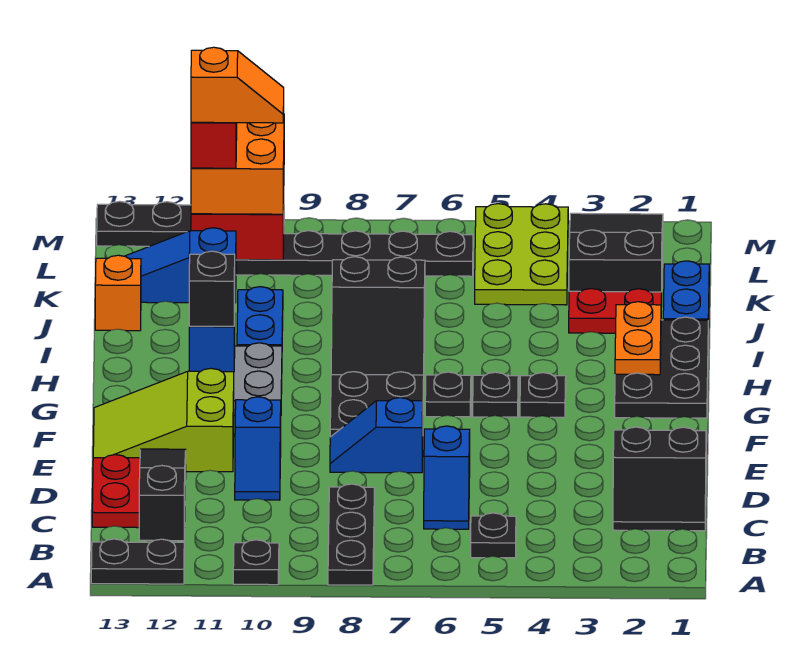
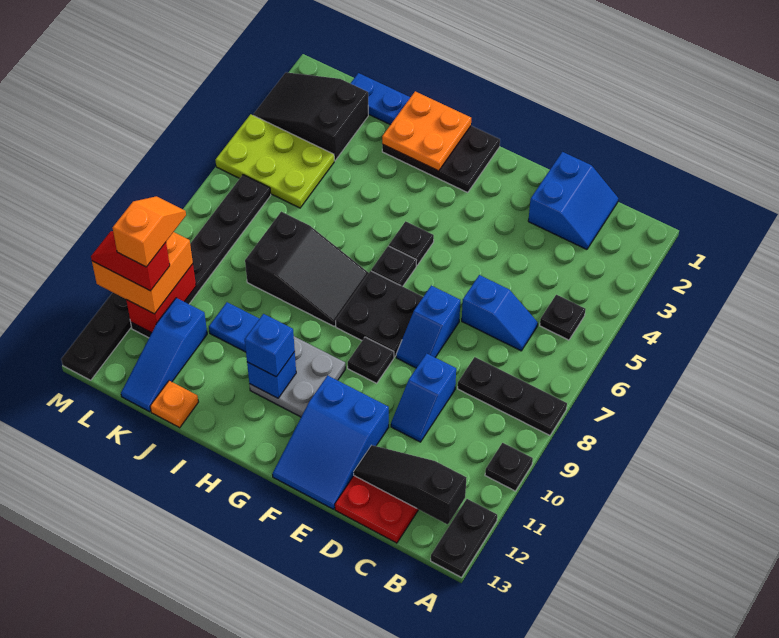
black 2x2 slope [613,427,706,531] -> blue 2x2 slope [528,152,618,249]
blue 1x2 slope [235,397,281,500] -> blue 1x2 slope turned to [391,353,456,442]
lime 2x3 slope [93,368,234,472] -> blue 2x3 slope [272,375,389,509]
black 1x1 plate [520,373,566,417] -> black 1x1 plate moved to [348,337,394,383]
orange 1x2 plate [615,302,661,375] -> orange 2x2 plate [382,91,471,171]
black 1x1 brick [189,251,235,326] -> blue 1x1 brick [245,314,295,377]
red 1x2 plate [569,288,662,333] -> none
orange 1x1 brick [95,255,141,331] -> orange 1x1 plate [150,381,198,428]

